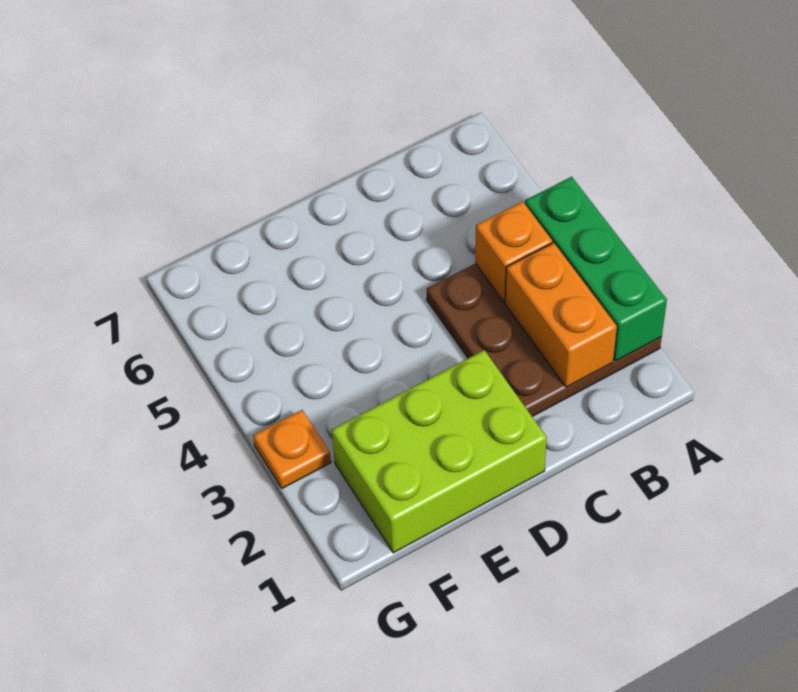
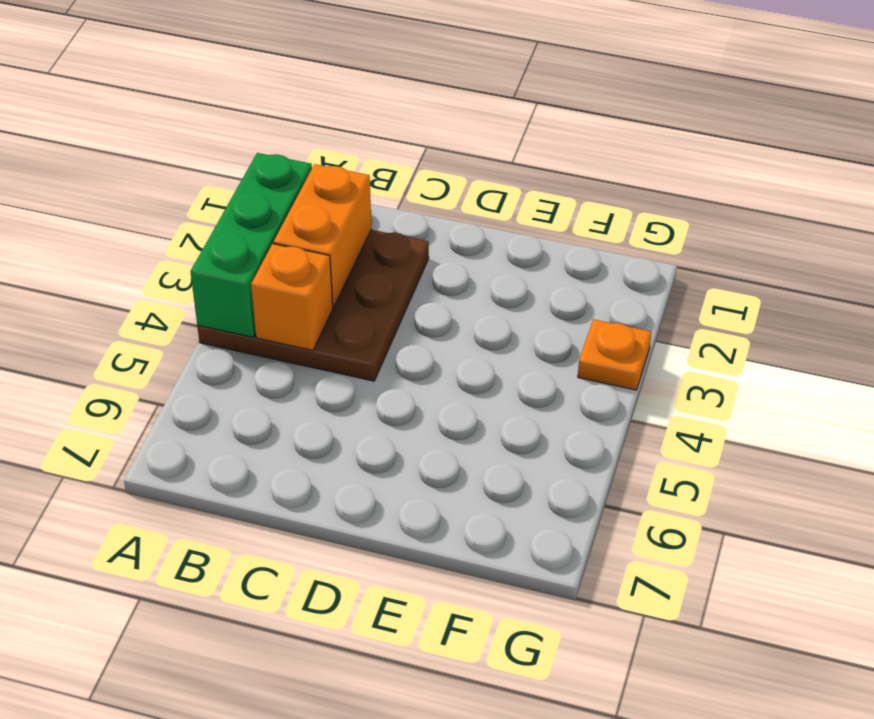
lime 2x3 brick [332,350,547,553] -> none

